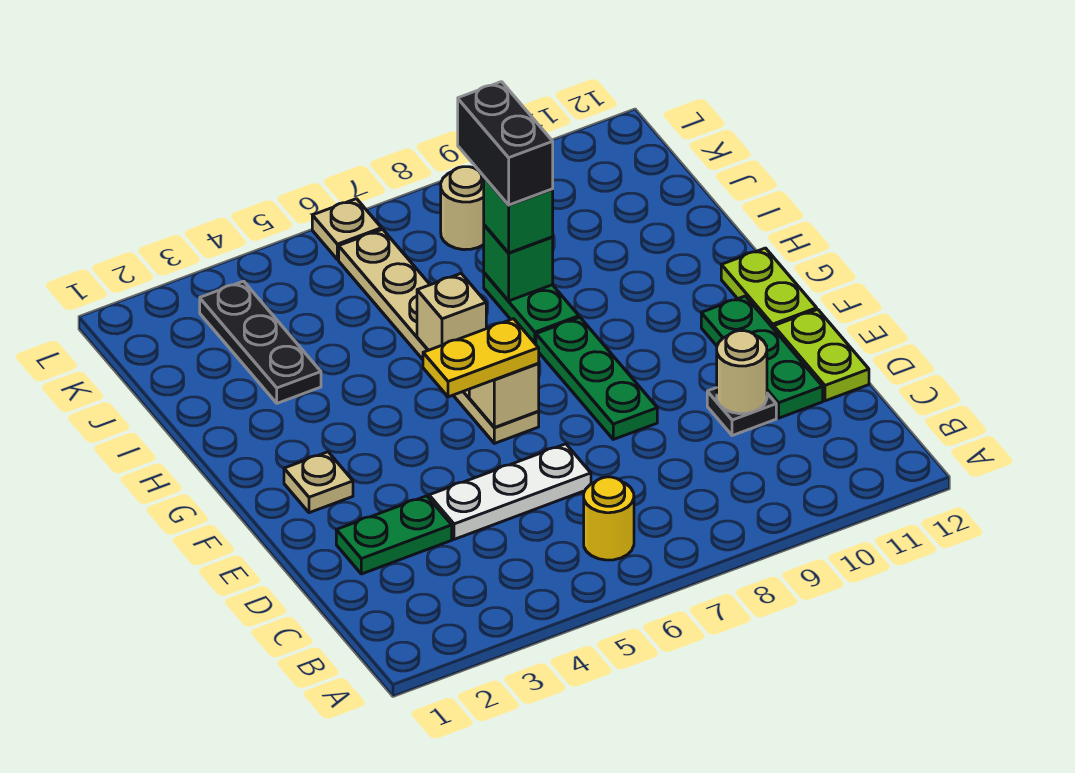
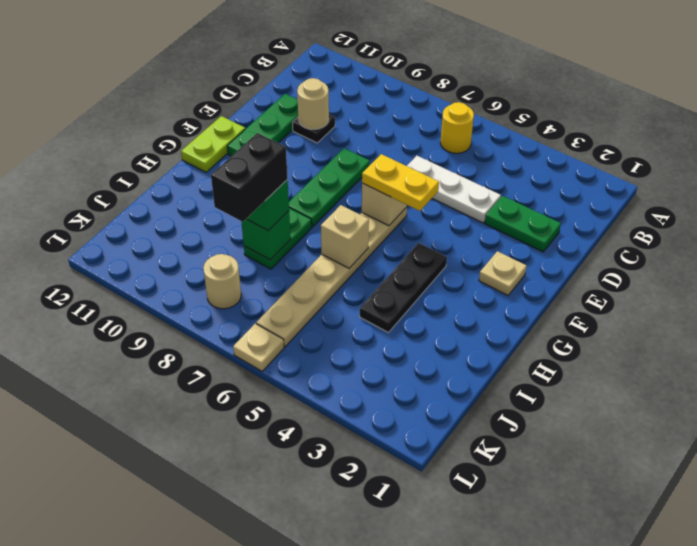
lime 1x2 plate [774,309,869,401] -> none
black 1x3 plate [200,281,321,403] -> black 1x3 plate moved to [360,243,447,333]

